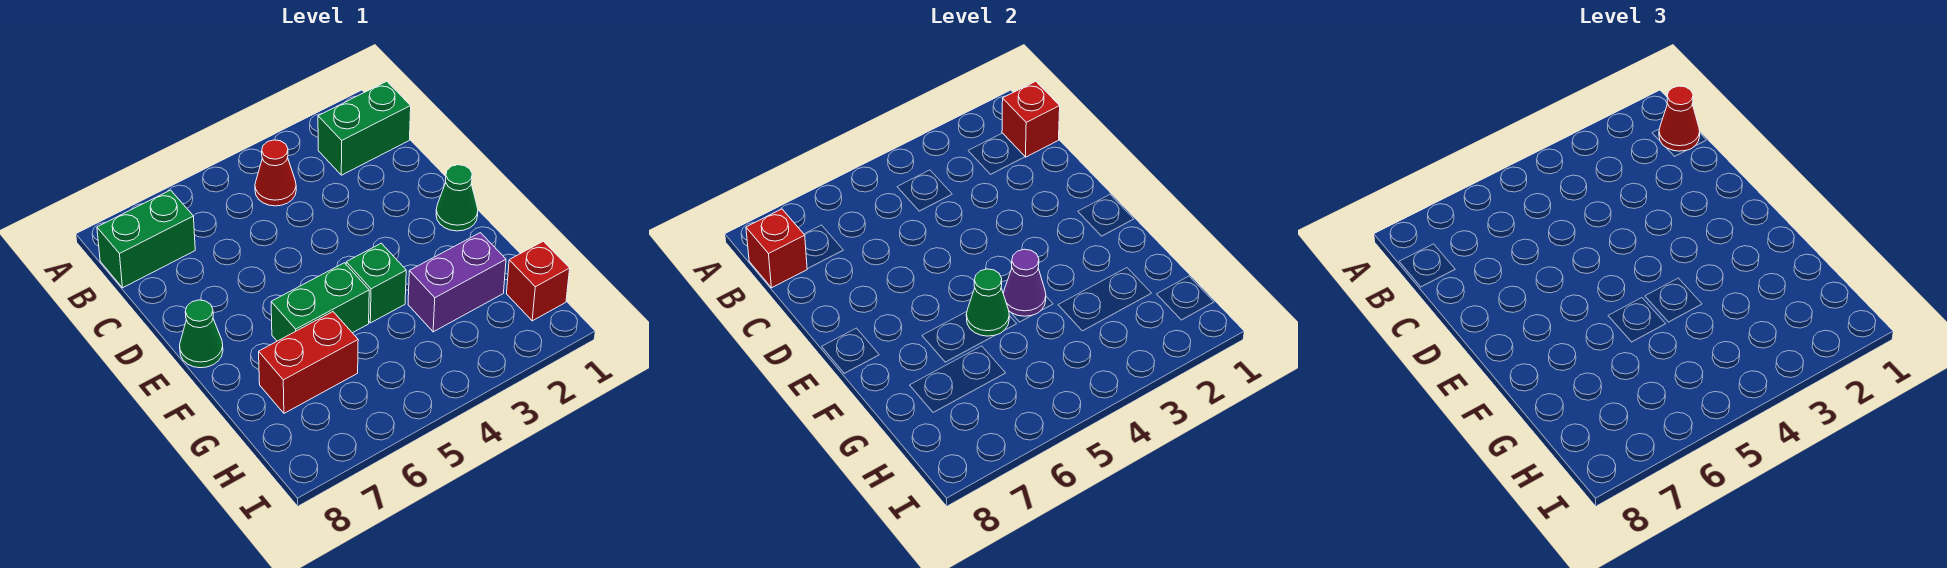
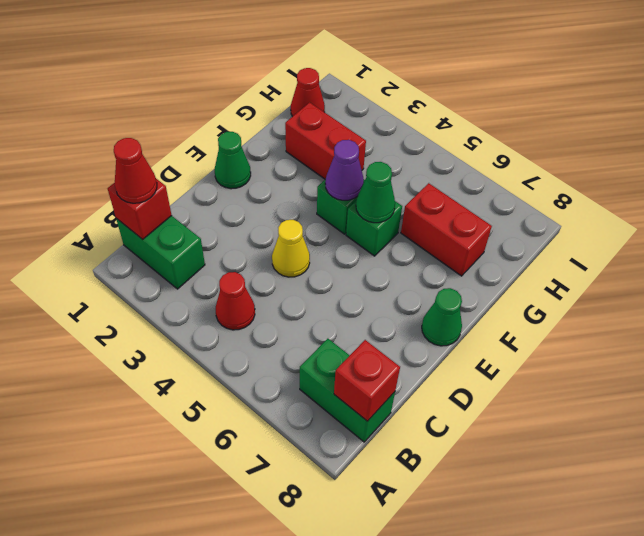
none -> yellow 1x1 cone [272,220,310,277]
green 1x2 brick [271,263,369,341] -> green 1x1 brick [346,201,402,256]
purple 1x2 brick [408,233,506,332] -> red 1x2 brick [285,102,366,179]
red 1x1 brick [507,241,570,321] -> red 1x1 cone [291,68,325,117]

